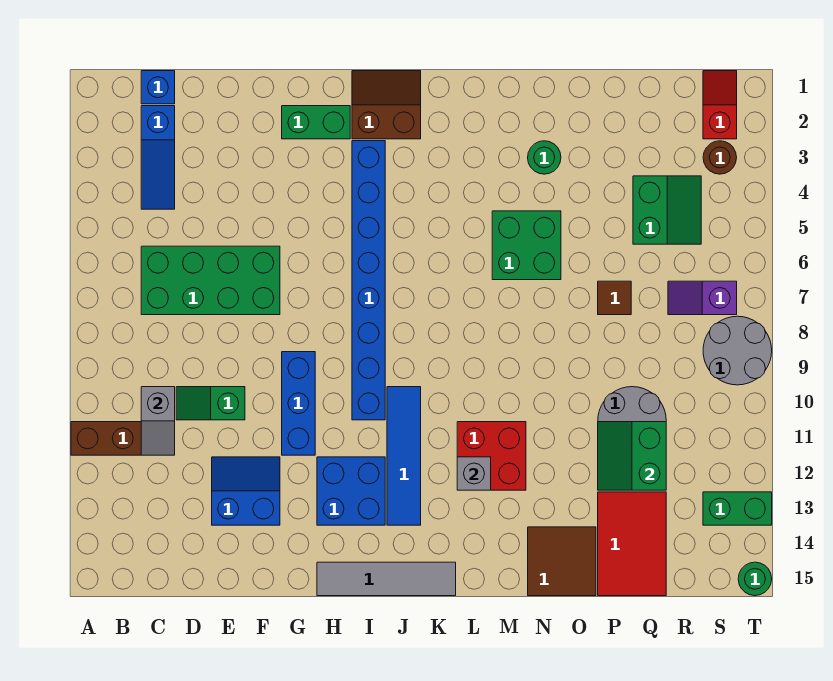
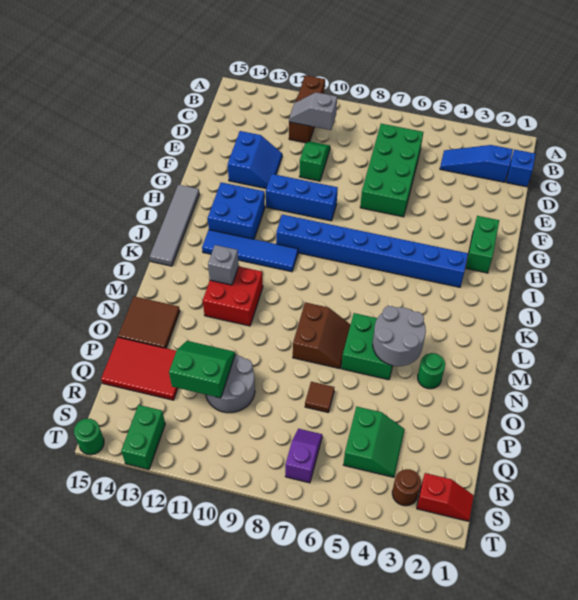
brown 2x2 slope [352,71,421,139] -> brown 2x2 slope moved to [293,302,351,369]
green 2x2 slope [633,176,701,244] -> green 2x2 slope turned to [343,407,405,477]
grey 2x2 round brick [703,316,772,385] -> grey 2x2 round brick moved to [373,306,426,366]

